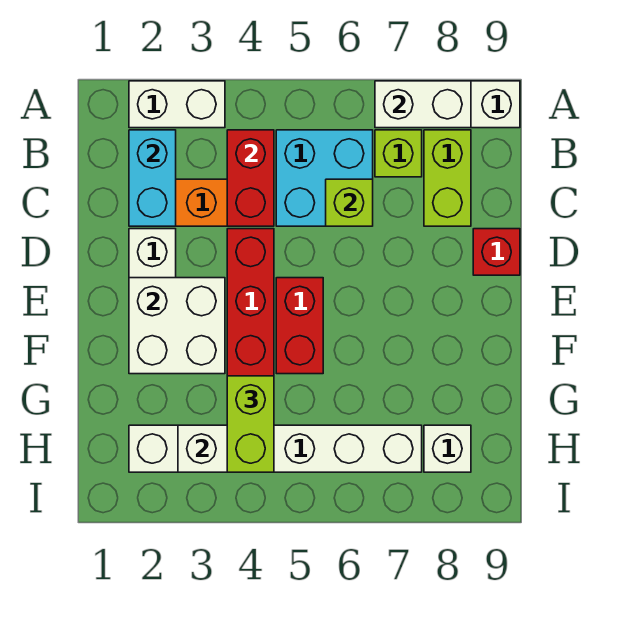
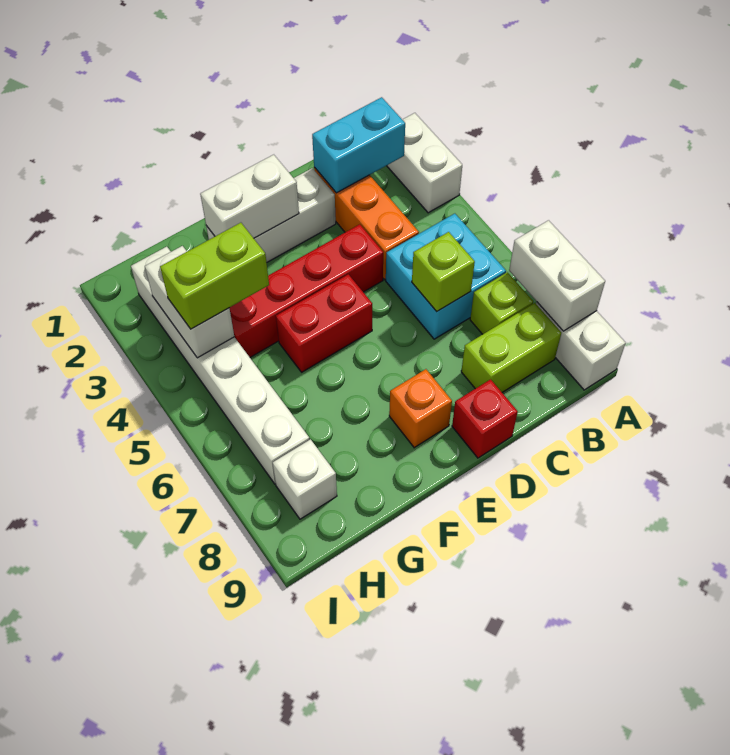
red 1x2 brick [227,130,274,226] -> none
white 2x2 brick [129,278,225,374] -> white 1x2 brick [200,155,299,238]
none -> orange 1x1 brick [389,369,452,448]

